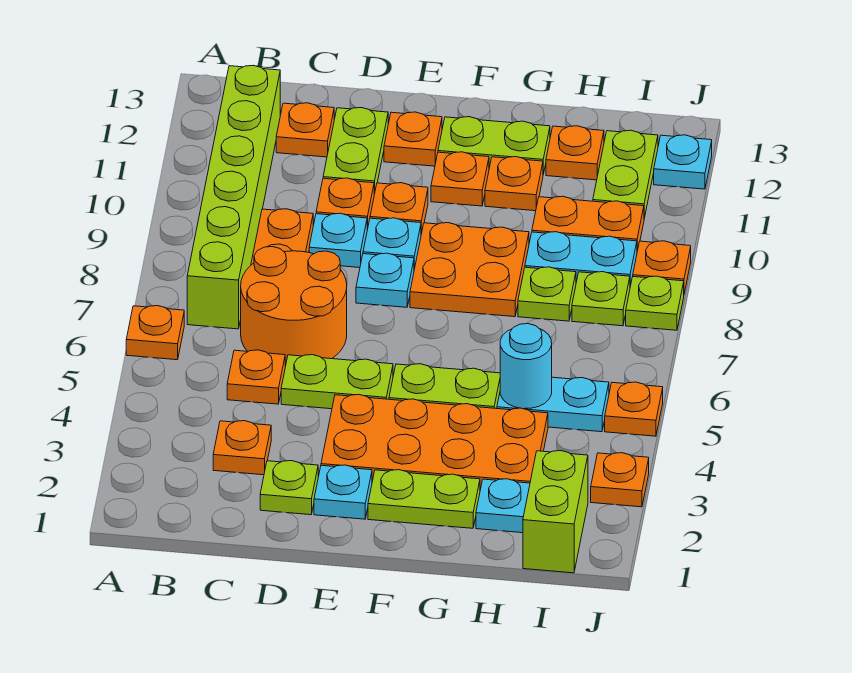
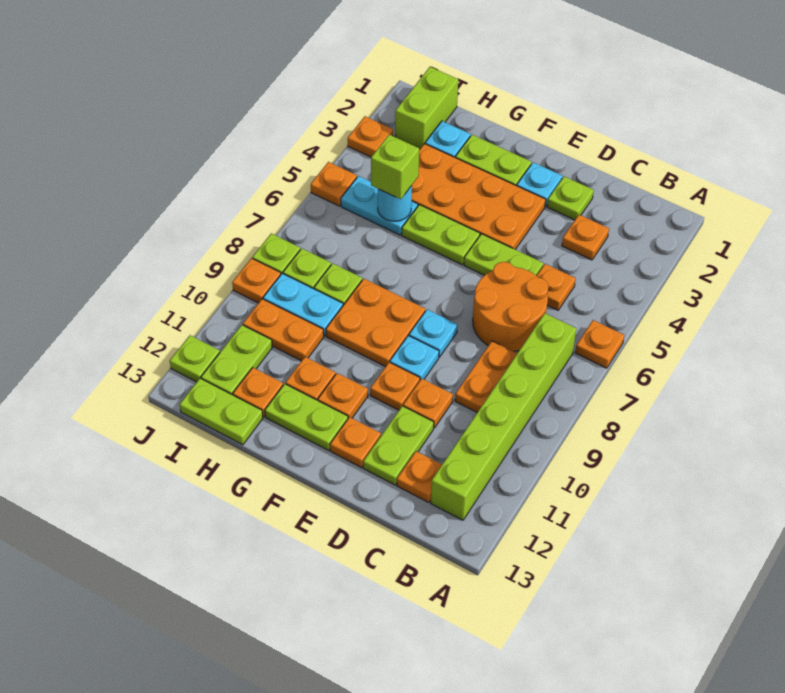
cyan 1x1 plate [309,213,367,268] -> none
none -> lime 1x1 brick [371,135,419,199]
none -> lime 1x2 plate [180,378,263,445]
cyan 1x1 plate [654,135,712,189] -> lime 1x1 plate [170,335,220,382]

